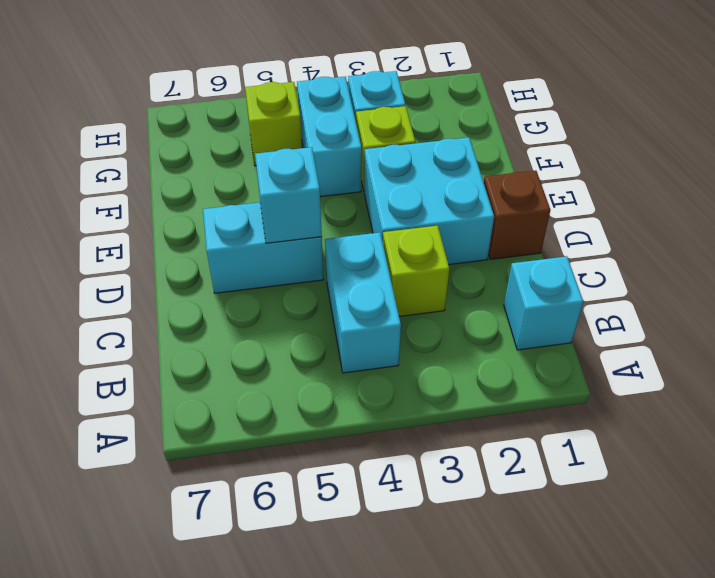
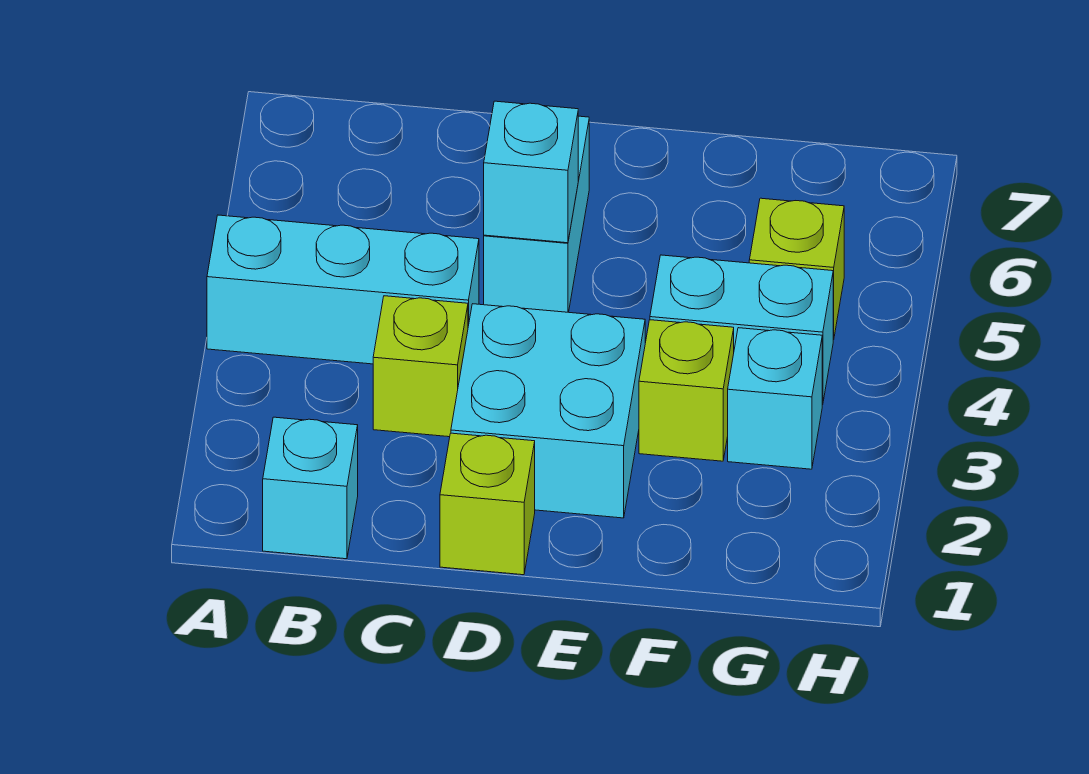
cyan 1x2 brick [325,232,401,373] -> cyan 1x3 brick [207,215,479,364]
brown 1x1 brick [484,171,550,259] -> lime 1x1 brick [440,433,535,575]

